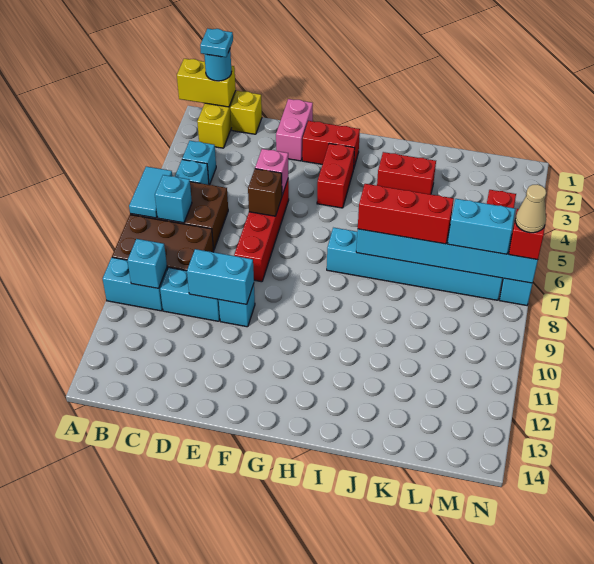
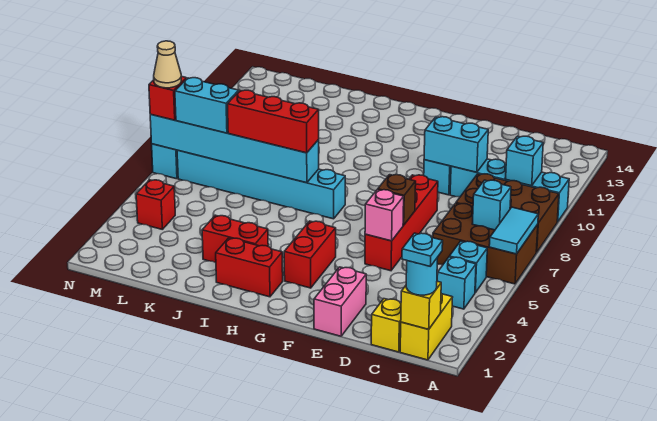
yellow 1x2 brick [177,59,236,107] -> yellow 1x1 brick [401,281,441,329]
red 1x2 brick [302,121,360,167] -> red 1x2 brick moved to [216,238,283,297]

